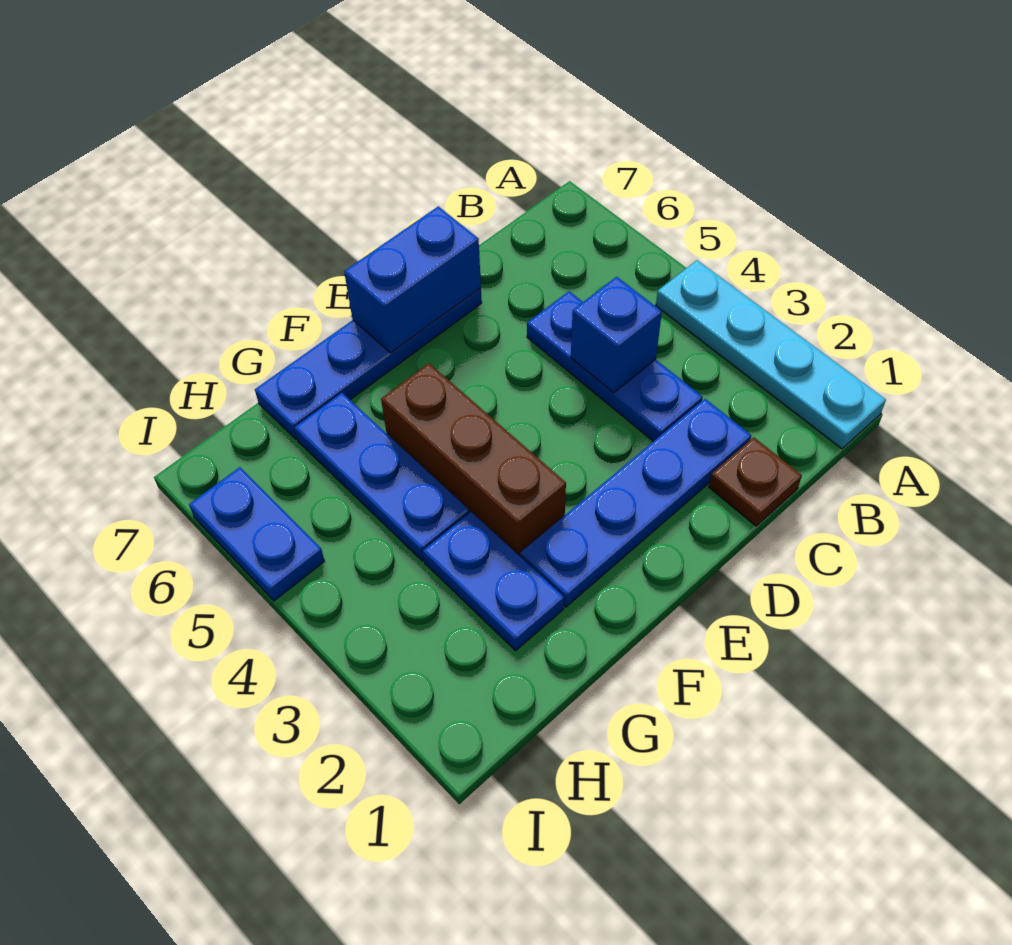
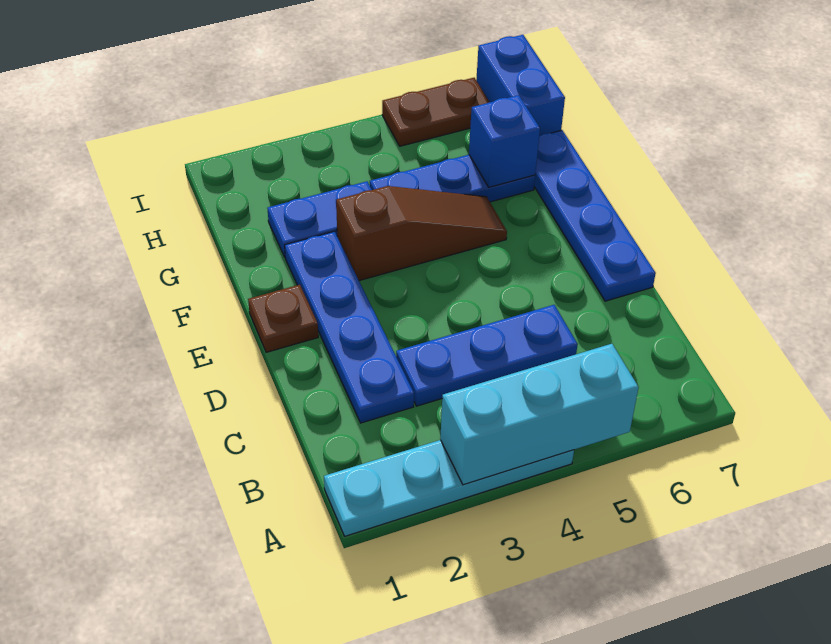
none -> cyan 1x3 brick [440,344,639,485]
brown 1x1 plate [709,437,802,526] -> brown 1x1 plate moved to [248,285,318,352]
blue 1x1 brick [571,277,662,393] -> blue 1x1 brick moved to [469,95,540,187]
blue 1x2 brick [344,206,481,353] -> blue 1x2 brick moved to [476,35,565,136]
brown 1x3 brick [381,363,566,556] -> brown 1x3 slope [336,186,507,281]
blue 1x2 plate [189,467,324,601] -> brown 1x2 plate [382,78,490,146]

